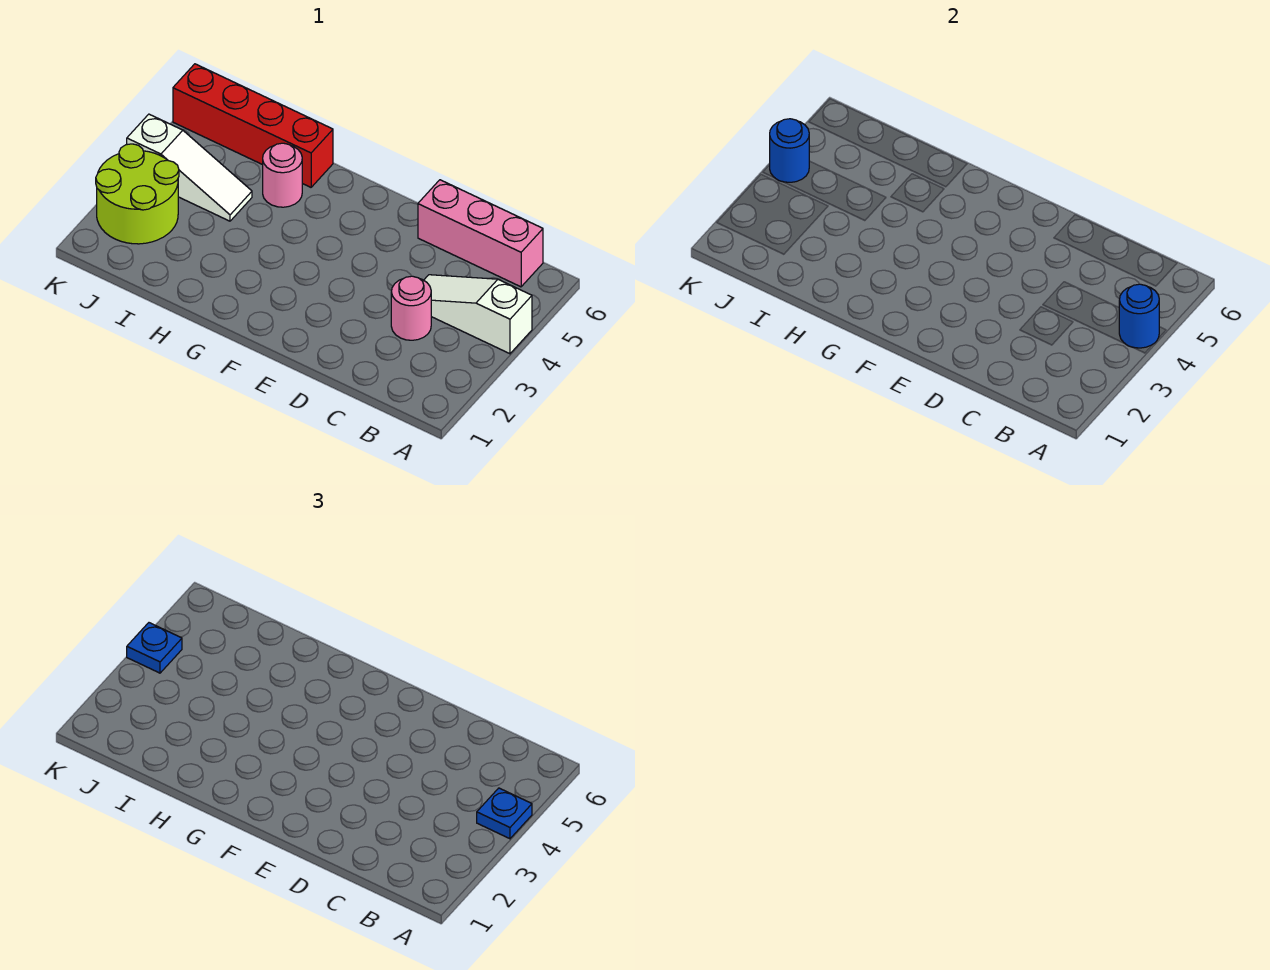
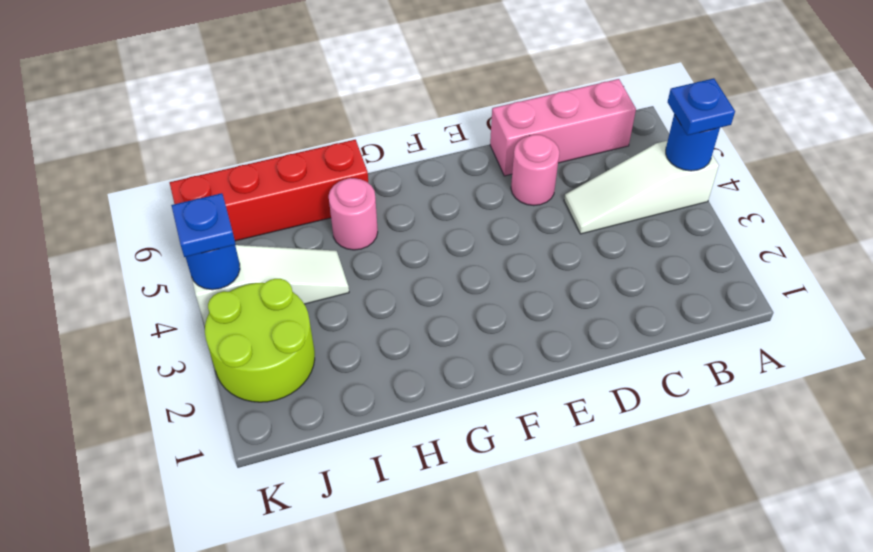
pink 1x1 round brick [391,276,431,340] -> pink 1x1 round brick moved to [511,135,559,206]

